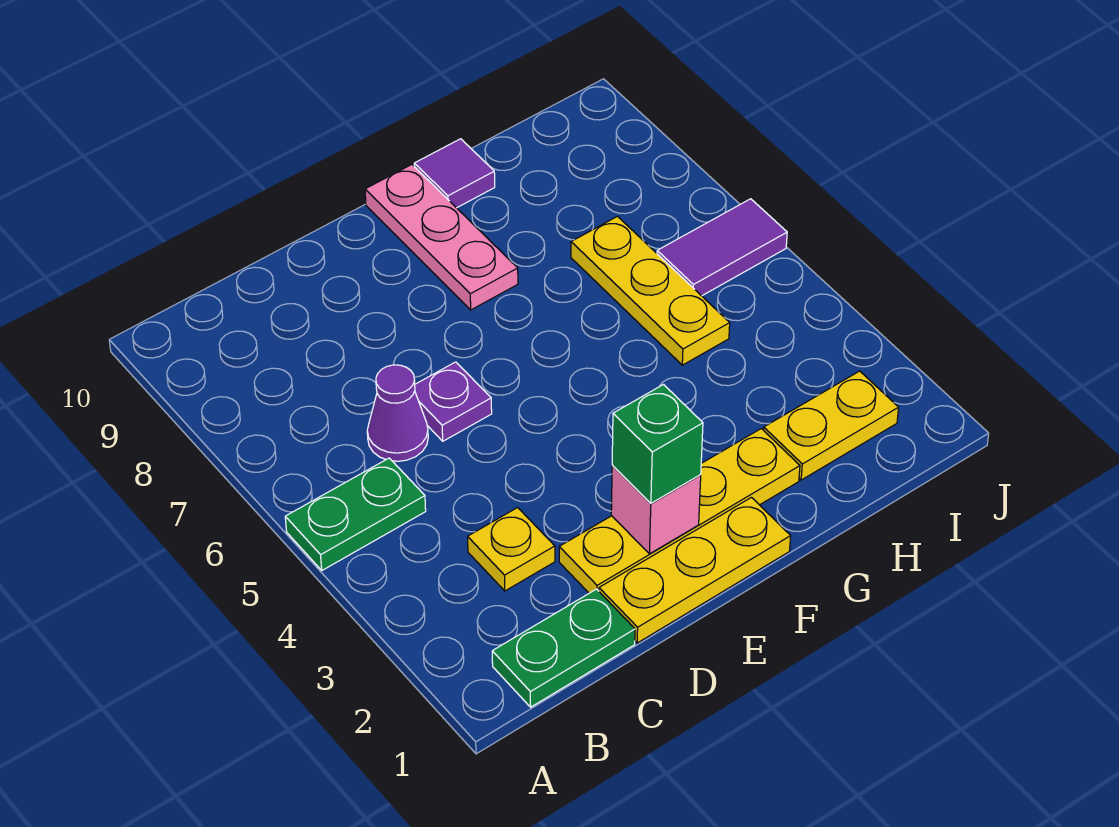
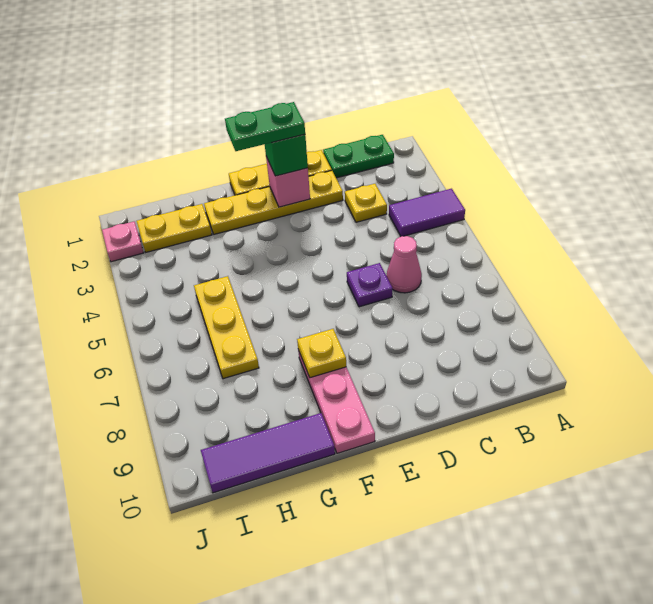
green 1x2 plate [285,458,426,570] -> green 1x2 plate moved to [225,102,305,151]
purple 1x1 cone [367,365,428,461] -> pink 1x1 cone [386,236,422,293]
none -> yellow 1x1 plate [297,329,346,378]
purple 1x1 tile [414,139,495,208] -> purple 1x3 tile [201,413,335,493]
purple 1x2 tile [657,199,787,296] -> purple 1x2 tile moved to [389,189,465,236]
none -> pink 1x1 plate [102,221,144,262]

